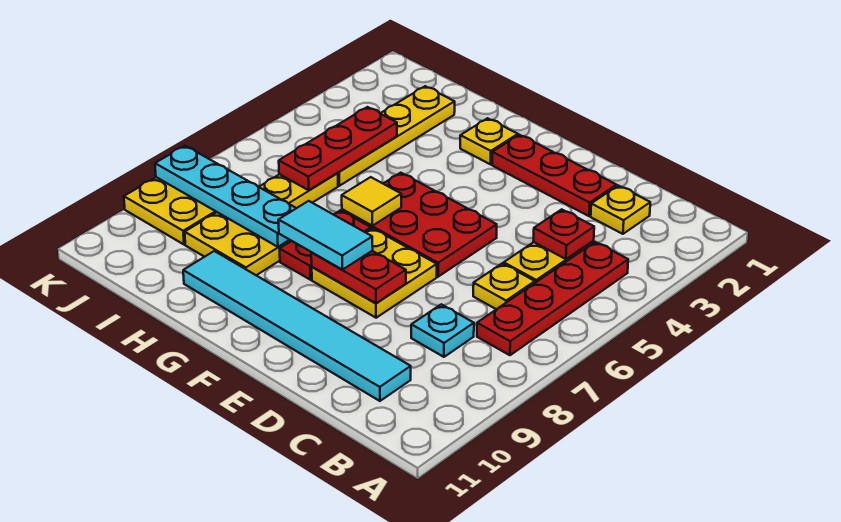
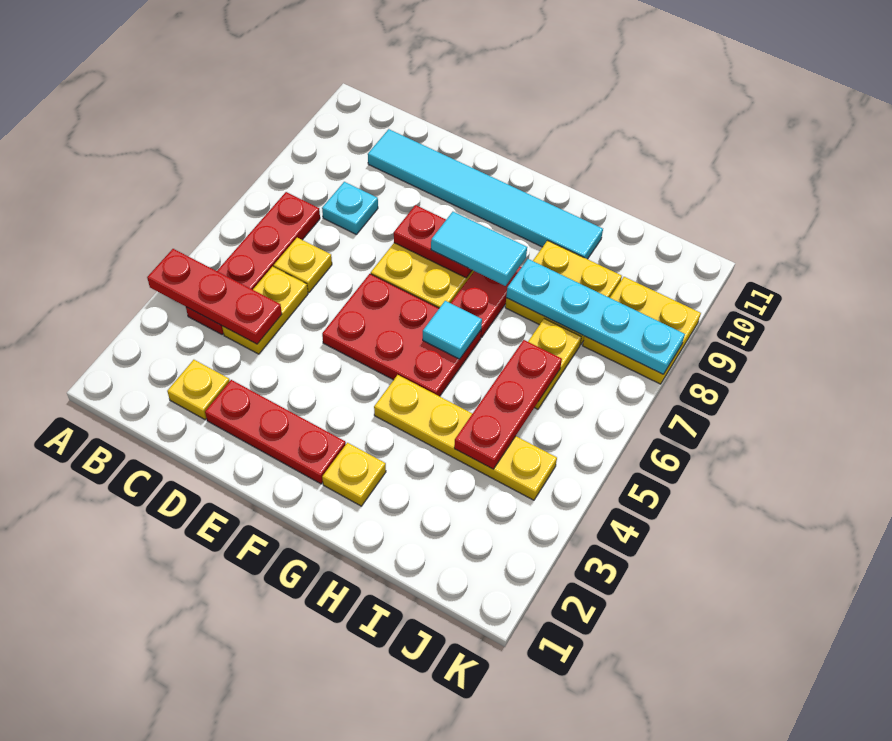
red 1x1 plate [533,209,594,259] -> red 1x3 plate [147,249,282,344]
yellow 1x1 tile [342,177,401,226] -> cyan 1x1 tile [423,301,482,359]
yellow 1x4 plate [338,86,455,186] -> yellow 1x4 plate turned to [374,375,557,500]

